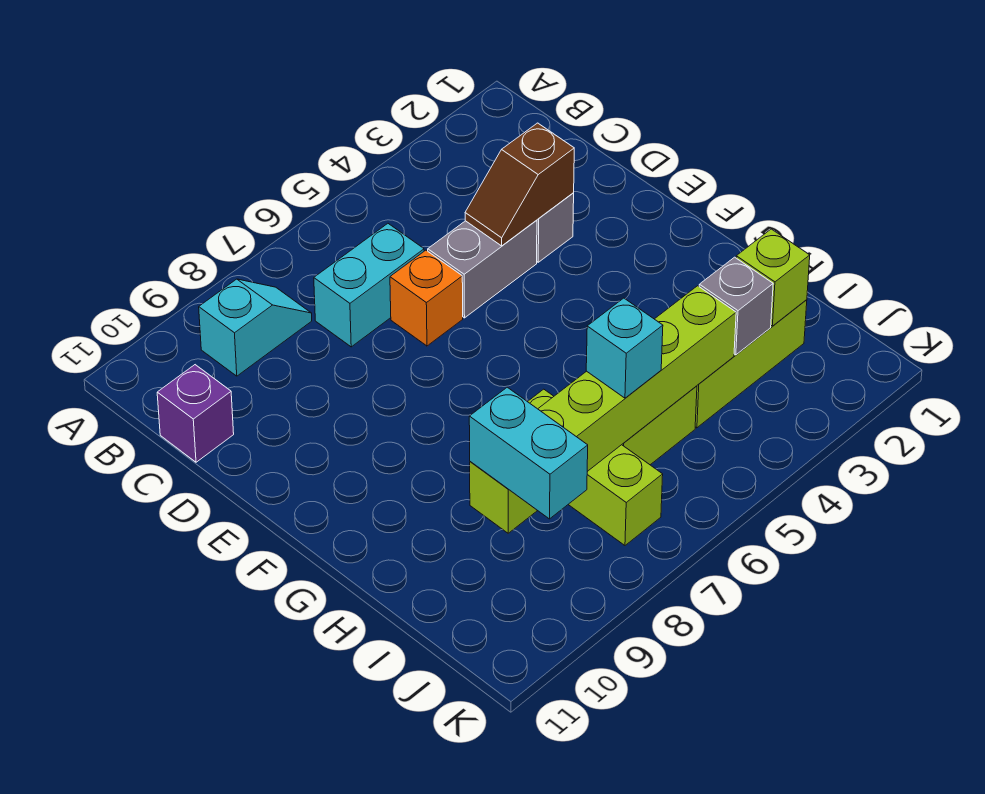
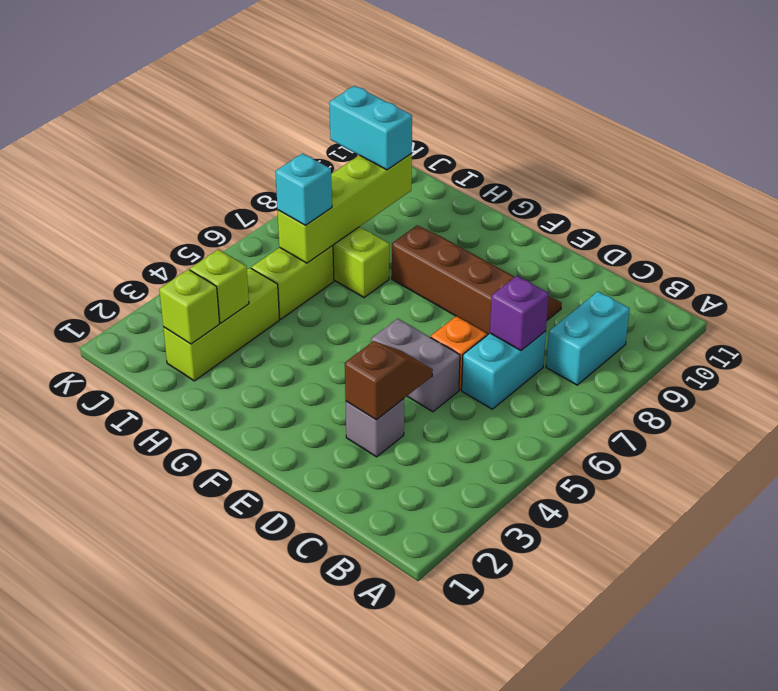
cyan 1x2 slope [199,279,312,376] -> cyan 1x2 brick [546,291,630,385]
purple 1x1 brick [157,365,234,462] -> purple 1x1 brick moved to [490,276,549,351]
grey 1x2 brick [428,220,537,318] -> grey 1x2 brick turned to [371,319,460,412]
none -> brown 2x4 slope [392,225,562,334]
grey 1x1 brick [699,257,773,355] -> lime 1x1 brick [190,249,249,323]
lime 1x6 brick [470,286,736,533] -> lime 1x4 brick [278,154,412,263]

